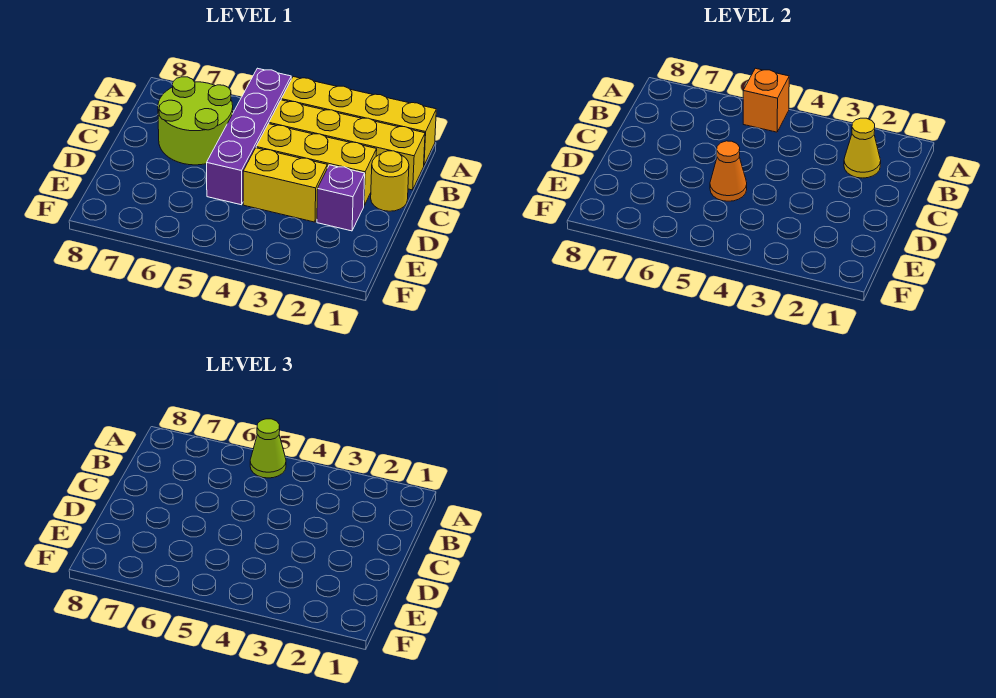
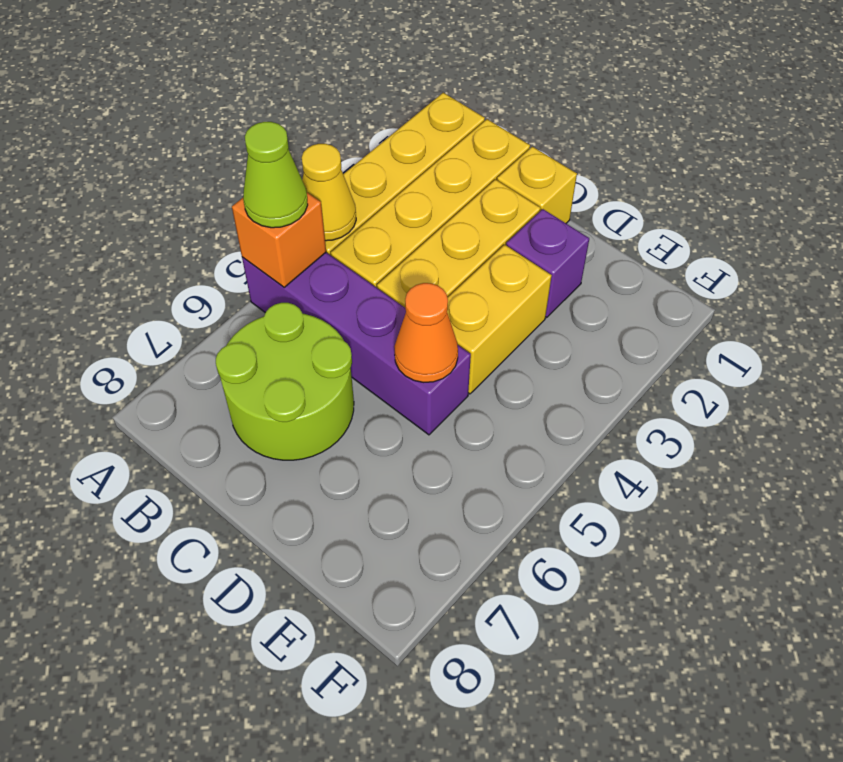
yellow 1x1 cone [844,118,881,178] -> yellow 1x1 cone moved to [302,144,356,241]
yellow 1x1 round brick [371,151,409,211] -> yellow 1x1 brick [497,147,577,223]

